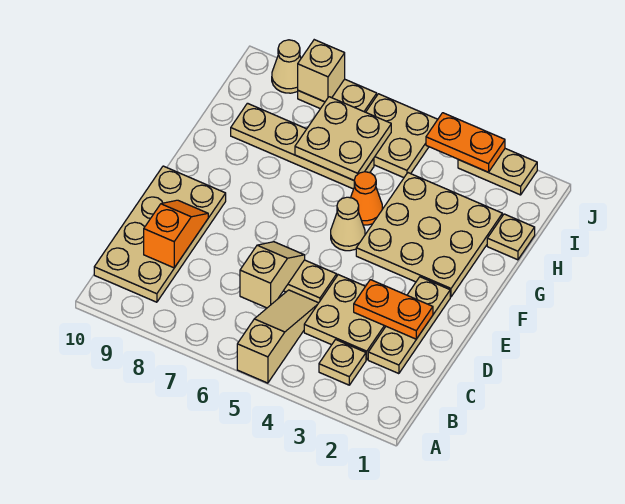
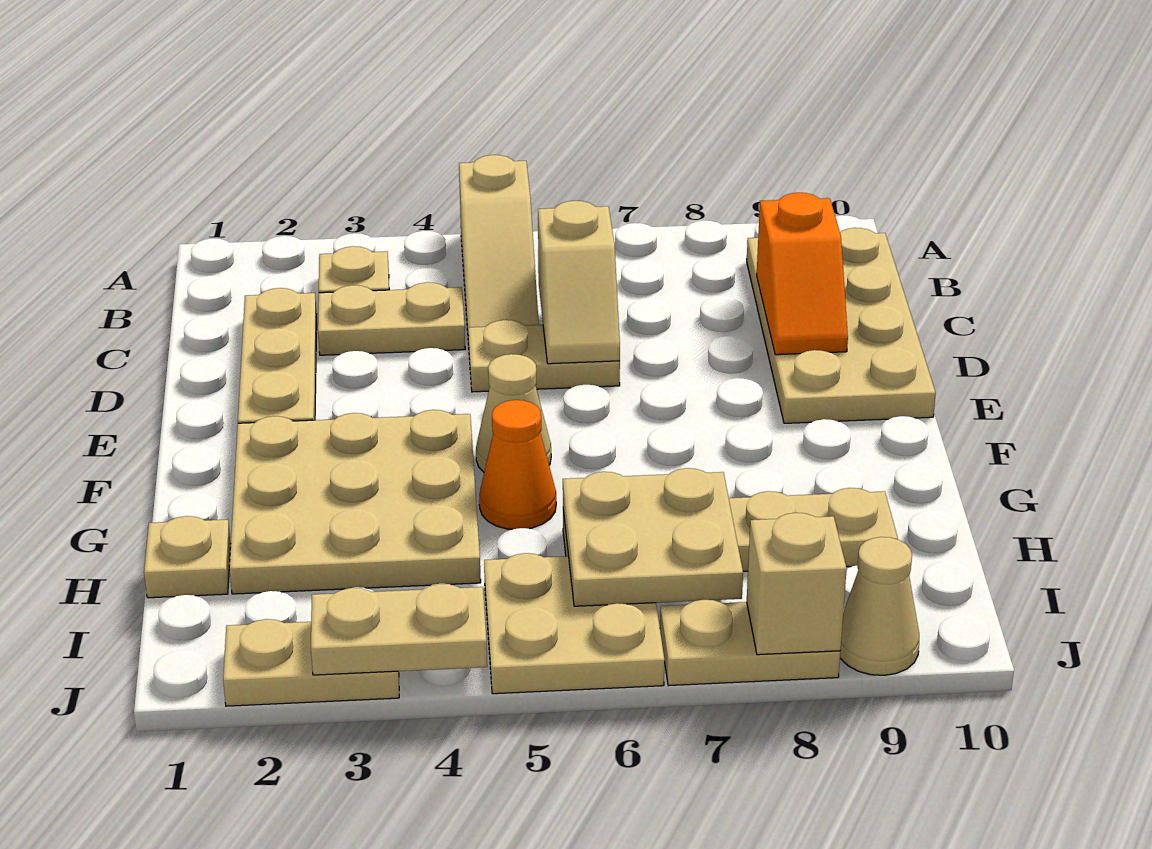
tan 2x2 plate [304,275,386,360] -> tan 1x2 plate [318,282,465,355]
orange 1x2 plate [354,280,433,339] -> none
orange 1x2 plate [426,113,505,172] -> tan 1x2 plate [311,584,487,675]

